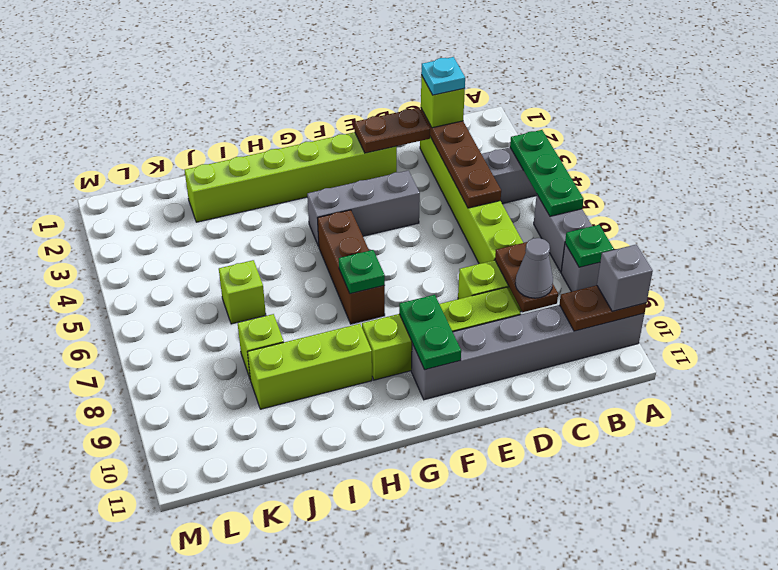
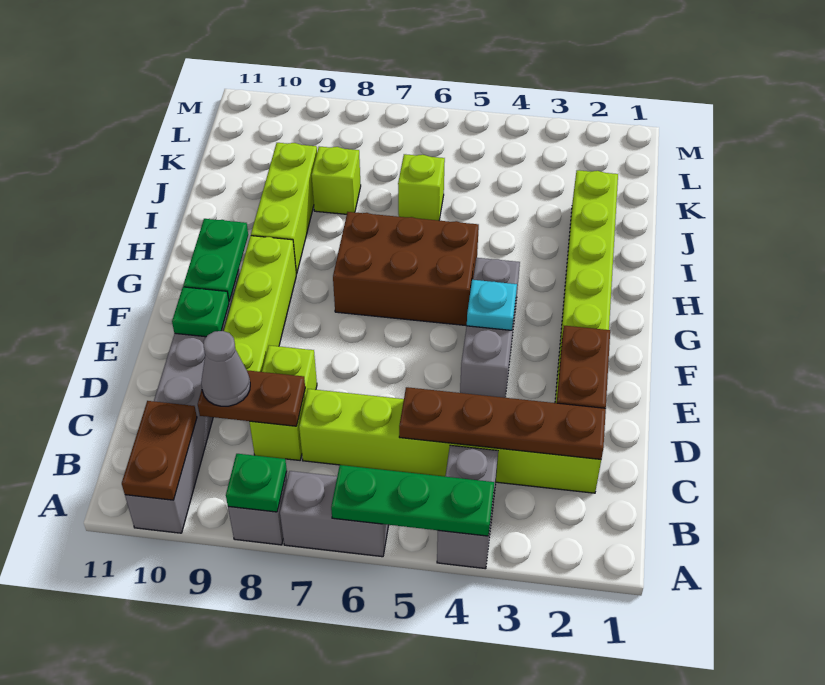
grey 1x1 brick [597,244,653,311] -> none
lime 1x1 brick [421,75,465,128] -> none
cyan 1x1 plate [421,57,465,95] -> cyan 1x1 plate moved to [467,280,517,330]
green 1x2 plate [399,295,461,370] -> green 1x2 plate turned to [183,219,248,301]
brown 1x3 brick [318,210,385,324] -> brown 2x3 brick [333,212,479,326]
green 1x1 plate [339,250,385,294] -> green 1x1 plate moved to [172,287,229,337]

